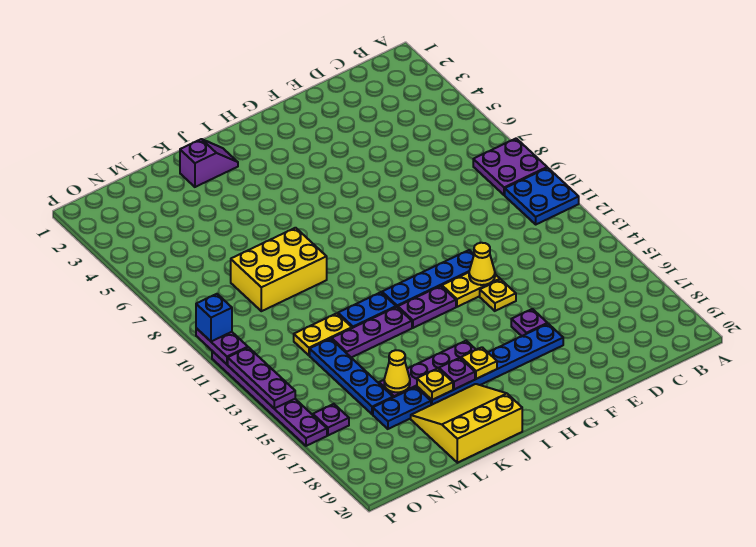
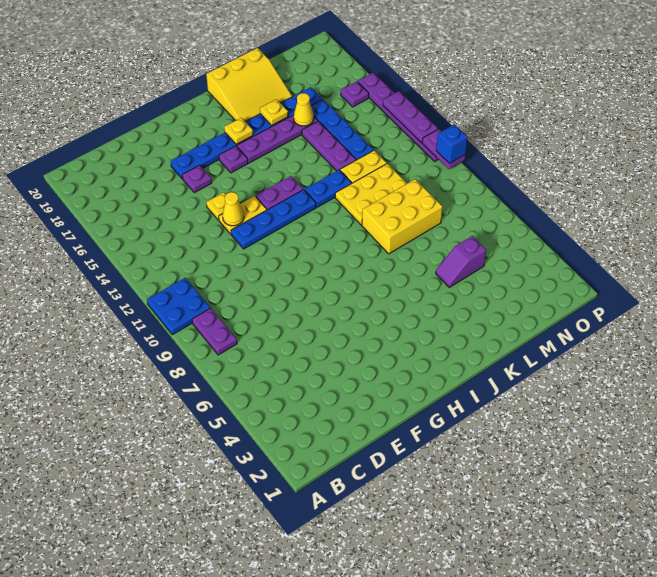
purple 2x2 plate [473,138,547,195] -> purple 1x2 plate [192,308,237,355]
purple 1x2 slope [180,139,238,187] -> purple 1x2 slope moved to [436,236,486,287]
purple 1x3 plate [332,307,412,358] -> purple 1x3 plate turned to [302,121,356,171]
purple 1x1 plate [439,358,475,389] -> purple 1x1 plate moved to [219,146,248,173]
none -> yellow 2x3 plate [335,164,407,225]

